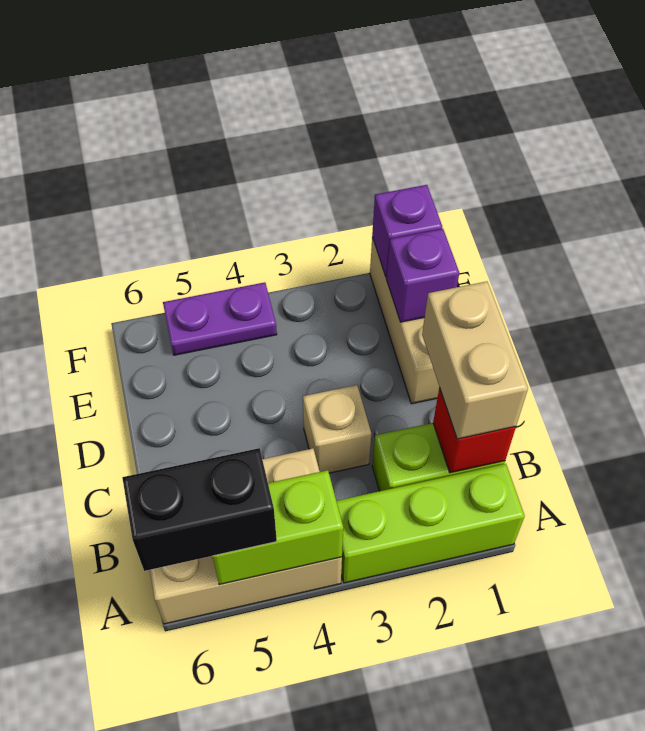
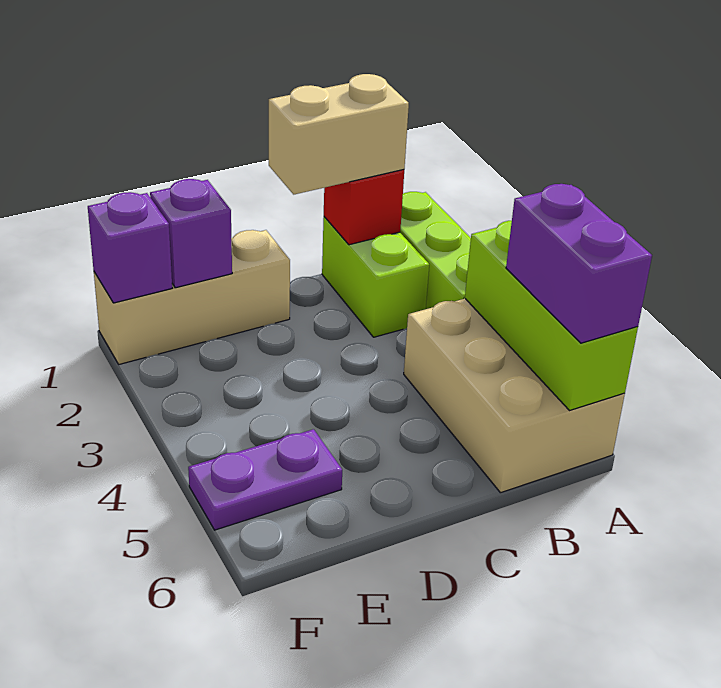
lime 1x2 brick [213,470,343,585] -> lime 1x3 brick [465,220,638,410]
black 1x2 brick [122,448,277,571] -> purple 1x2 brick [506,184,652,343]
tan 1x1 brick [303,385,371,473] -> none
purple 1x2 plate [163,282,277,355] -> purple 1x2 plate turned to [188,429,342,530]

